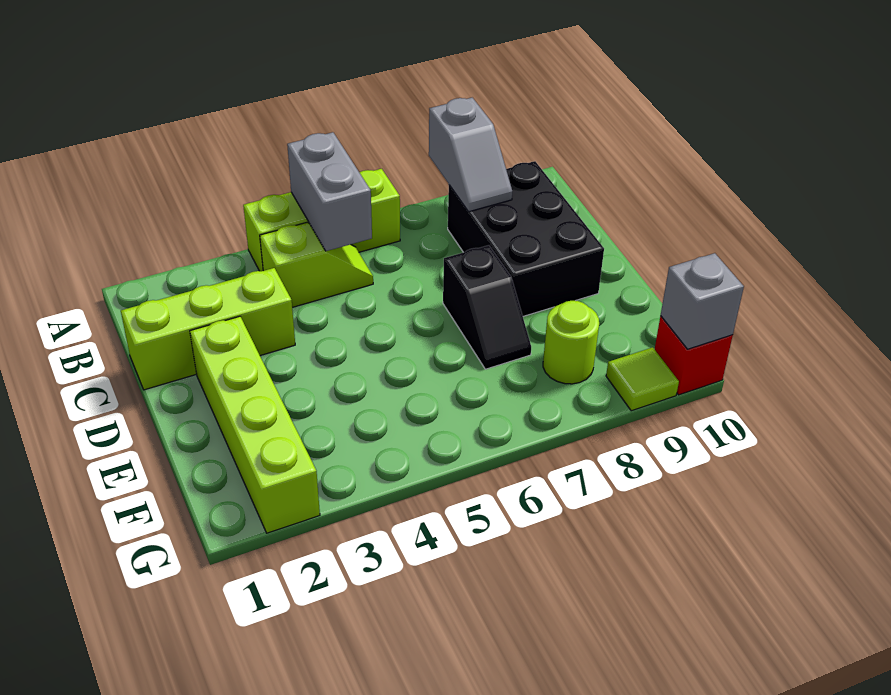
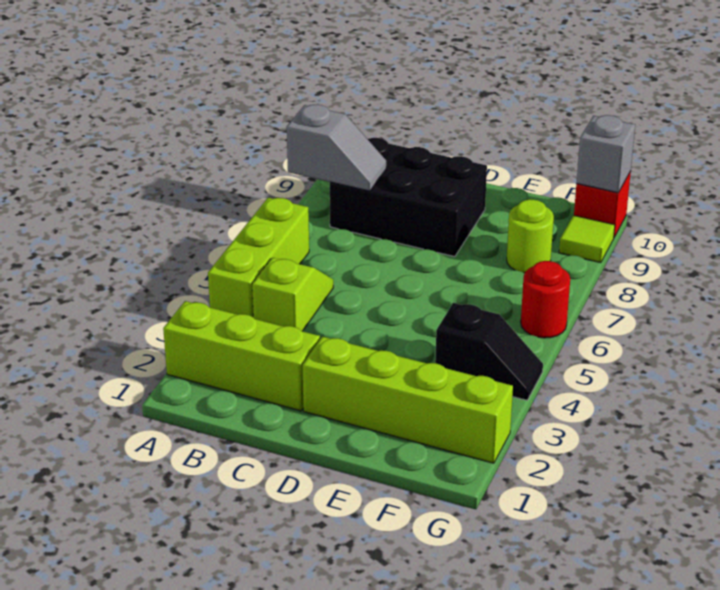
grey 1x2 brick [287,132,372,251] -> none
lime 1x3 brick [121,268,295,390] -> lime 1x3 brick turned to [163,301,320,411]
black 1x2 slope [443,245,531,369] -> black 1x2 slope moved to [435,303,543,400]
none -> red 1x1 round brick [521,261,570,338]

